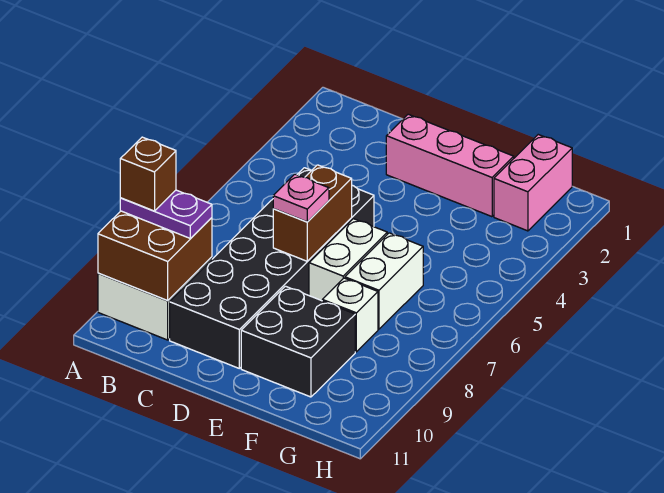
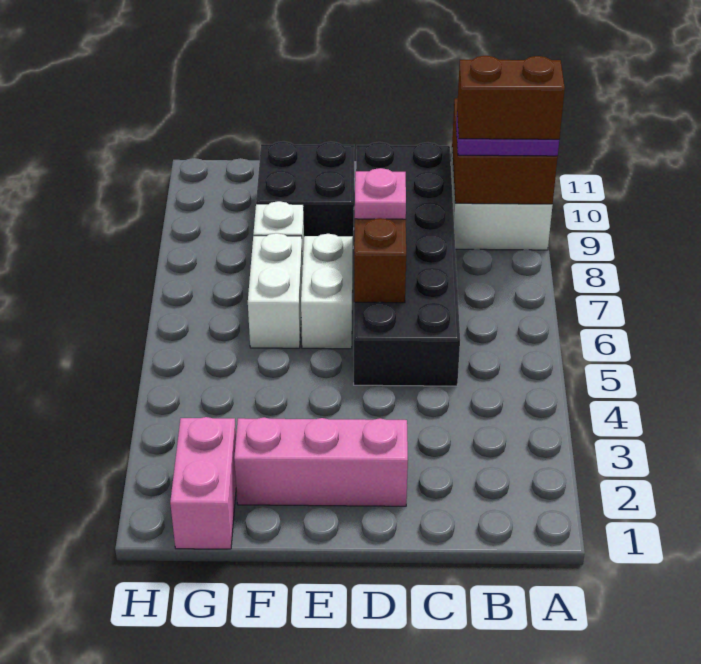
brown 1x1 brick [120,137,176,211] -> brown 1x2 brick [457,56,565,139]

